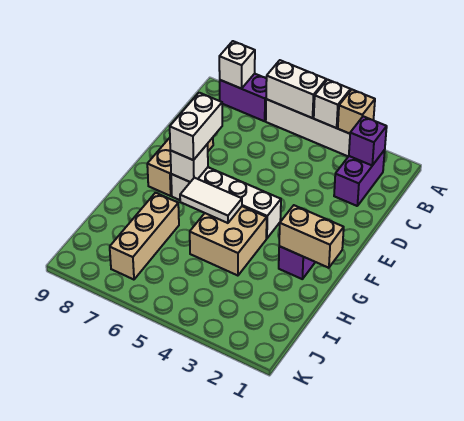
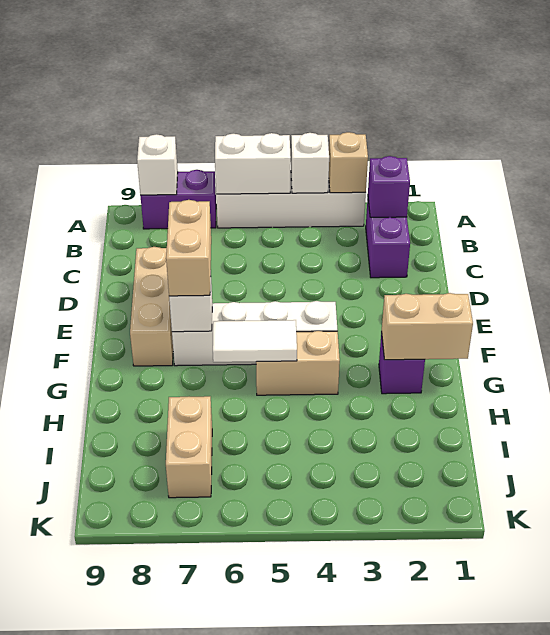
white 1x2 brick [170,93,222,160] -> tan 1x2 brick [166,200,211,296]
tan 2x2 brick [190,206,267,276] -> tan 1x2 brick [256,331,340,395]
tan 1x3 brick [110,193,179,280] -> tan 1x2 brick [166,396,212,498]

